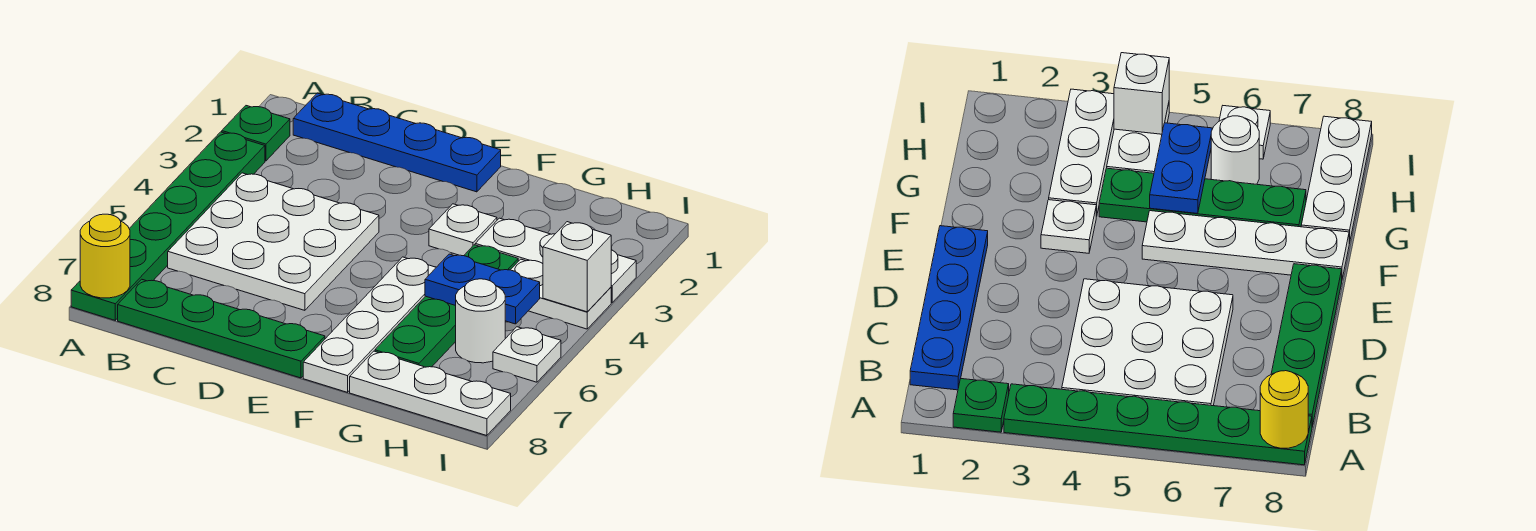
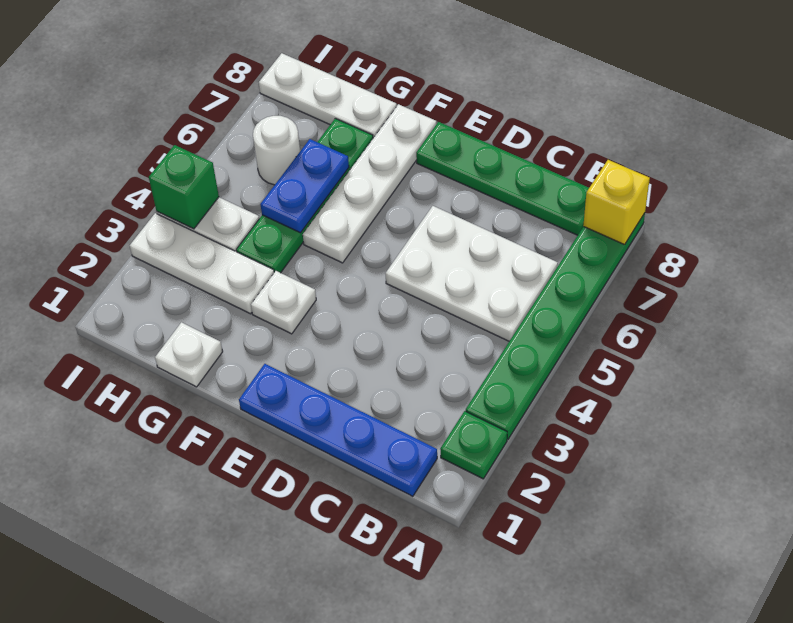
yellow 1x1 round brick [80,214,130,298] -> yellow 1x1 brick [583,160,650,245]
white 3x3 plate [168,173,379,310] -> white 2x3 plate [385,206,558,341]
blue 1x2 plate [425,254,540,324] -> blue 1x2 plate turned to [260,139,349,233]
white 1x1 brick [543,222,611,312] -> green 1x1 brick [149,145,219,229]
white 1x1 plate [493,327,561,382] -> white 1x1 plate moved to [155,322,223,387]

